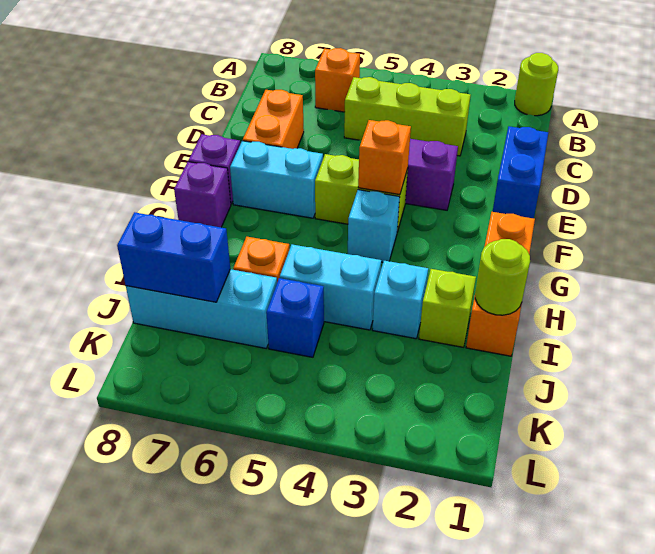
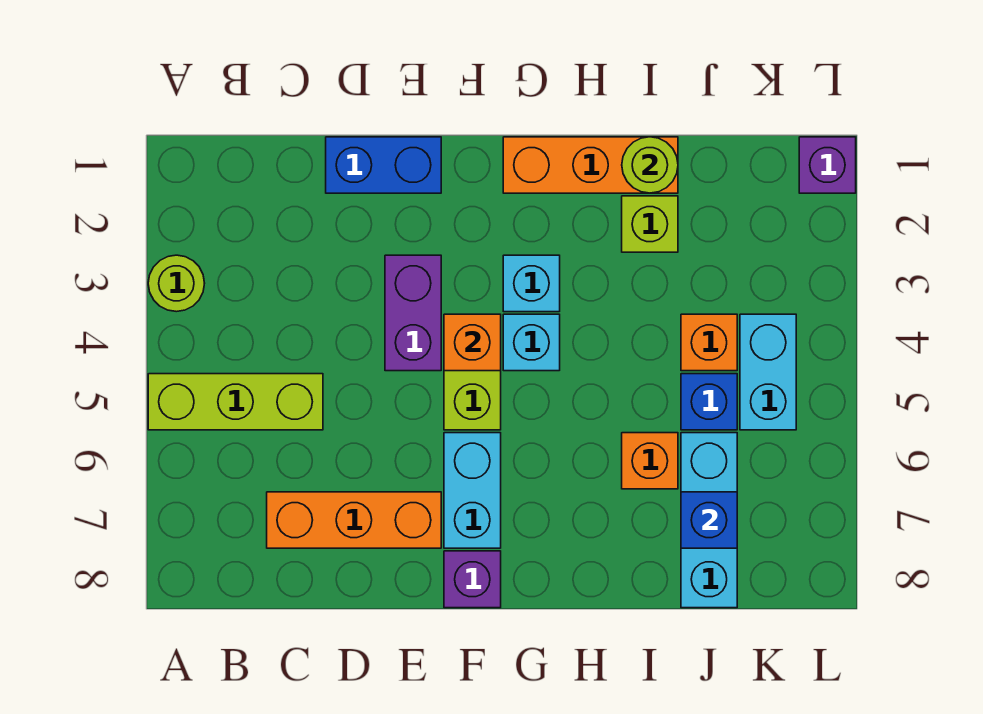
lime 1x1 round brick [515,53,558,116] -> lime 1x1 round brick moved to [148,255,205,312]
orange 1x1 brick [315,48,360,112] -> orange 1x1 brick moved to [681,314,737,371]
lime 1x3 brick [344,77,471,156] -> lime 1x3 brick turned to [148,374,323,430]
orange 1x2 brick [243,90,304,149] -> orange 1x3 brick [267,492,441,548]
purple 1x1 brick [174,162,231,227] -> purple 1x1 brick moved to [799,137,856,193]
cyan 1x1 brick [372,261,428,339] -> cyan 1x1 brick moved to [503,255,560,312]
cyan 1x2 brick [280,244,381,330] -> cyan 1x2 brick moved to [740,314,796,430]
blue 1x2 brick [117,212,230,302] -> blue 1x1 brick [681,492,737,548]

